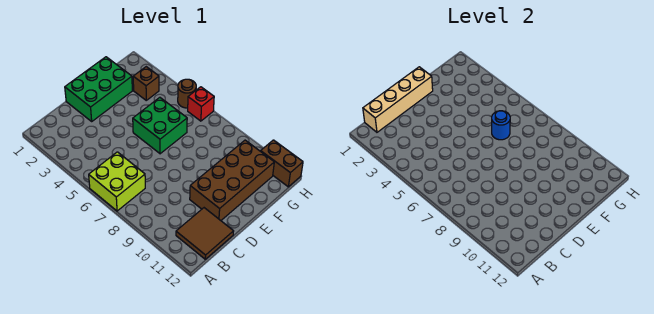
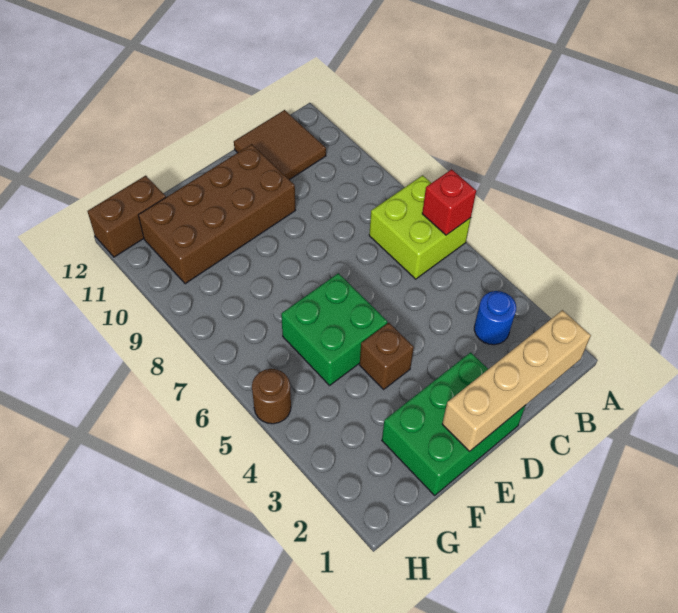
blue 1x1 round brick [492,111,510,140] -> blue 1x1 round brick moved to [474,291,516,345]
brown 1x1 brick [133,67,159,100] -> brown 1x1 brick moved to [360,323,414,389]
red 1x1 brick [188,87,214,121] -> red 1x1 brick moved to [422,169,476,235]
brown 1x2 brick [261,140,303,187] -> brown 1x2 brick turned to [88,176,166,257]

